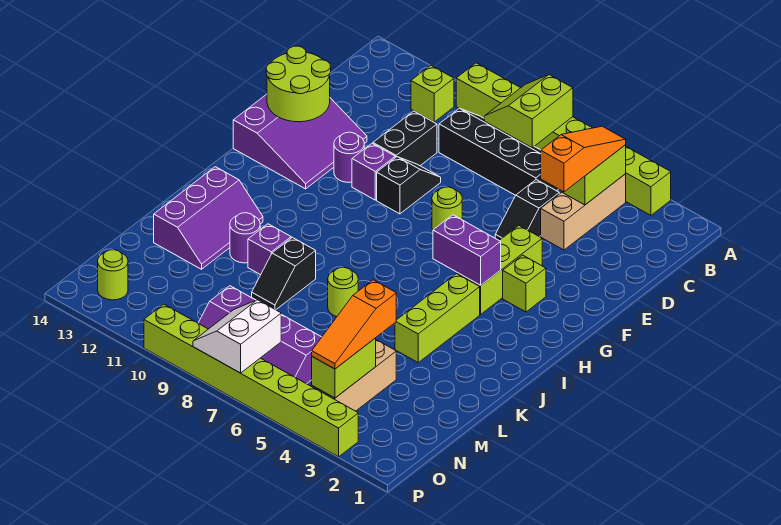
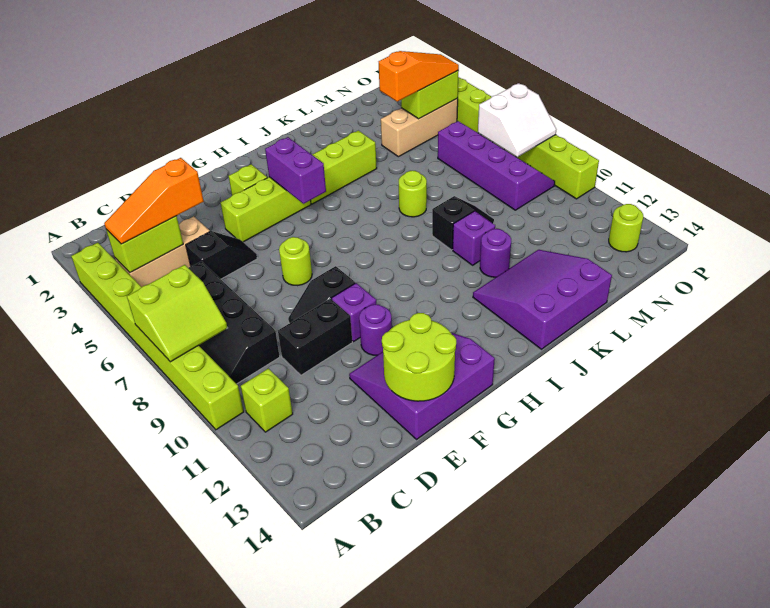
purple 2x3 slope [154,167,263,269] -> purple 3x3 slope [473,250,612,349]

